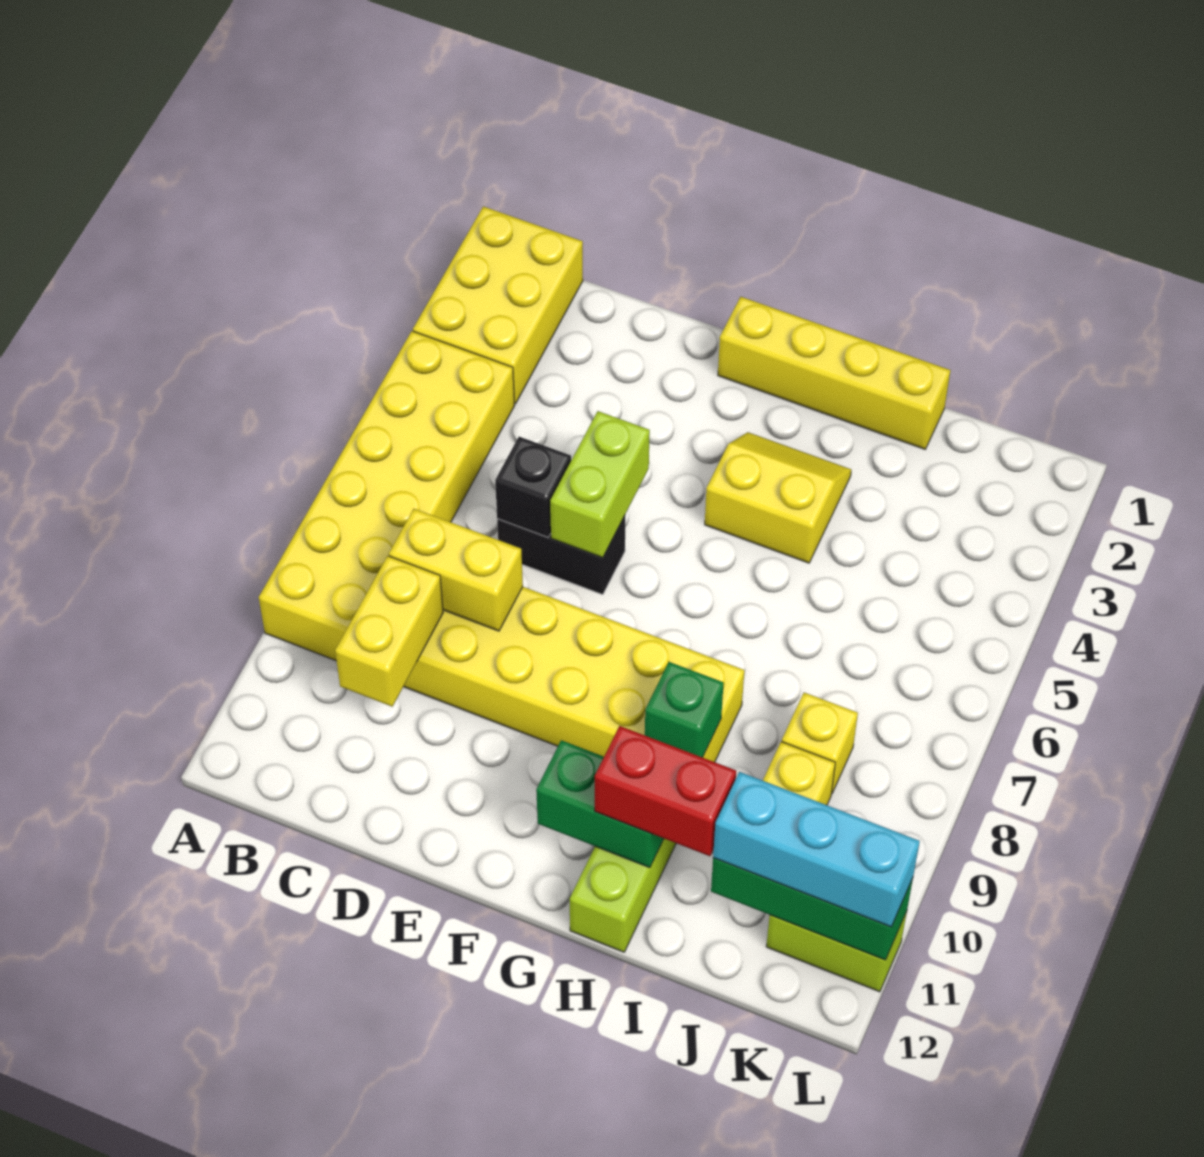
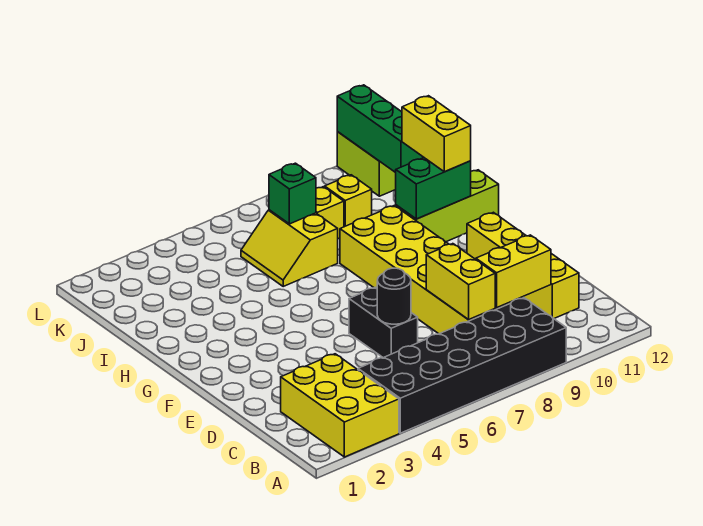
yellow 2x3 brick [413,206,583,404] -> yellow 2x3 brick turned to [281,354,399,457]
yellow 2x6 brick [259,331,515,661] -> black 2x6 brick [358,298,566,433]
black 1x1 brick [495,437,571,537] -> black 1x1 round brick [377,268,411,324]
lime 1x2 brick [550,411,650,558] -> none
yellow 1x4 brick [718,297,950,449] -> yellow 1x4 brick moved to [467,212,579,318]
yellow 2x2 slope [705,432,851,563] -> yellow 2x2 slope moved to [241,210,338,286]
green 1x2 brick [536,740,664,868] -> green 1x2 brick turned to [396,158,471,219]
green 1x1 brick [645,662,724,757] -> green 1x1 brick moved to [269,163,316,224]
red 1x2 brick [595,726,736,856] -> yellow 1x2 brick [402,96,471,172]
cyan 1x3 brick [713,772,920,927] -> none

